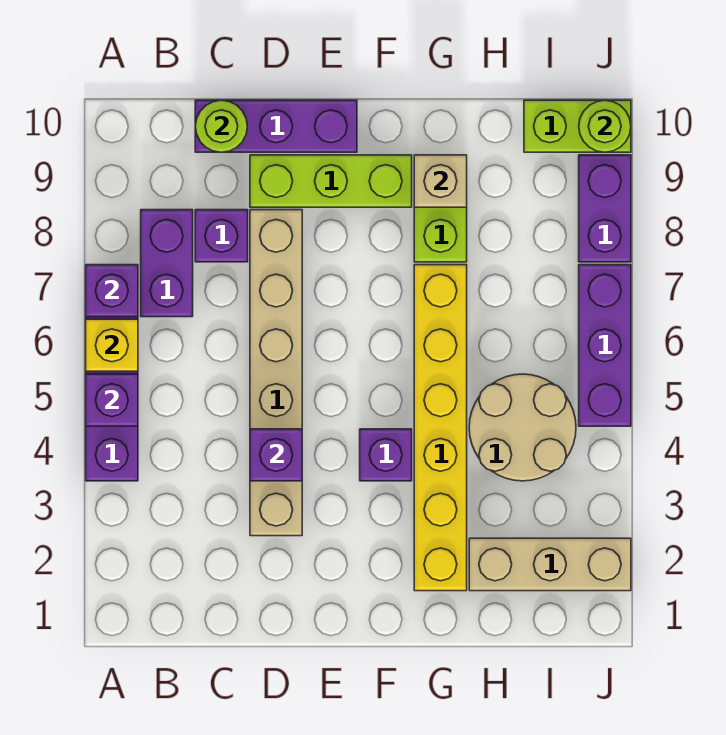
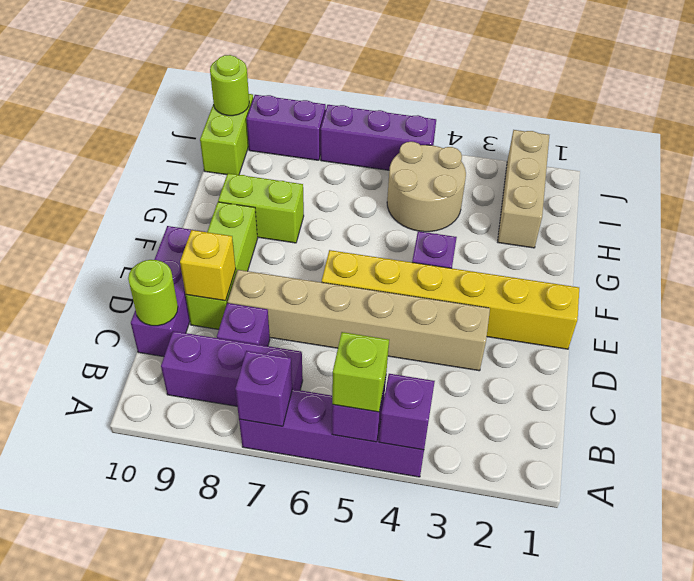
none -> lime 1x1 brick [332,332,389,412]
yellow 1x1 brick [86,319,138,371] -> yellow 1x1 brick moved to [180,230,236,301]
purple 1x2 brick [141,210,193,317] -> purple 1x3 brick [161,331,303,406]
purple 1x1 brick [250,429,302,481] -> purple 1x1 brick moved to [379,374,435,450]
yellow 1x6 brick [414,265,467,591] -> yellow 1x6 brick moved to [322,250,579,349]
tan 1x1 brick [414,155,467,207] -> none

